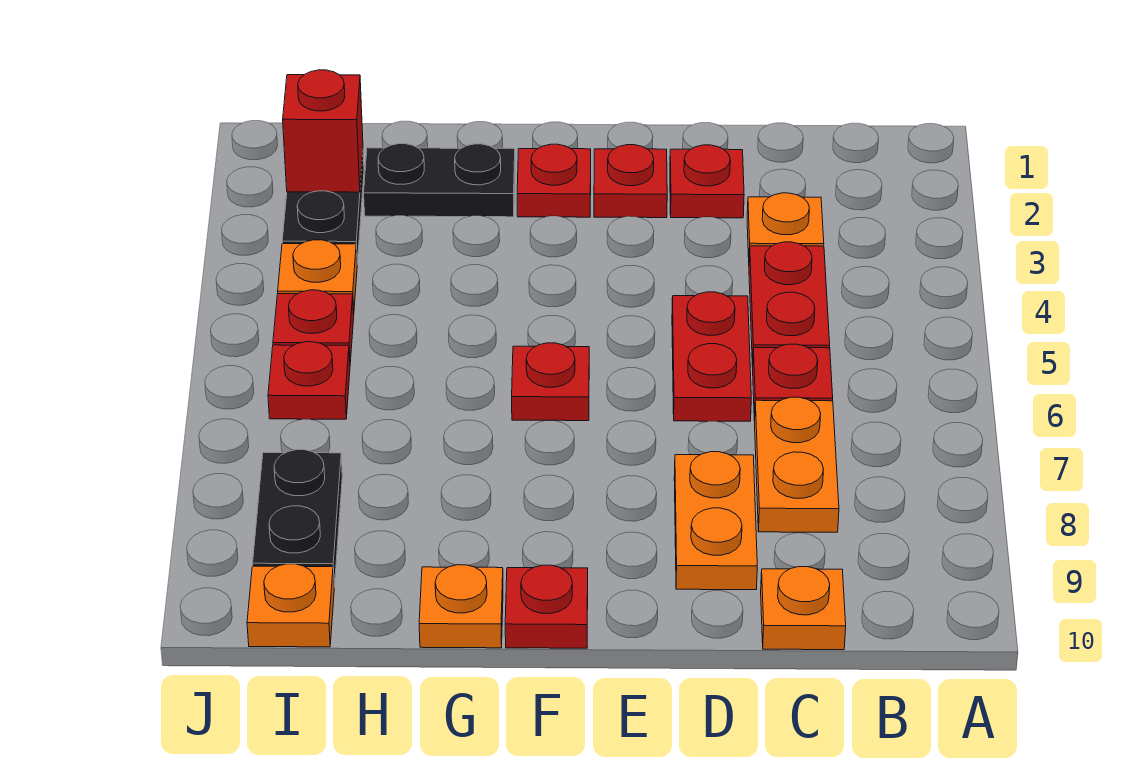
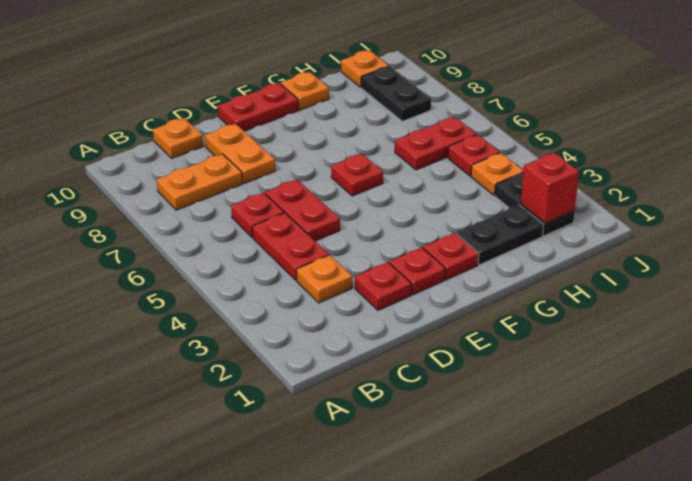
orange 1x2 plate [754,397,839,532] -> orange 1x2 plate turned to [157,154,242,210]
red 1x1 plate [505,565,588,648] -> red 1x2 plate [218,83,298,131]
red 1x1 plate [268,342,350,419] -> red 1x2 plate [395,117,476,170]

